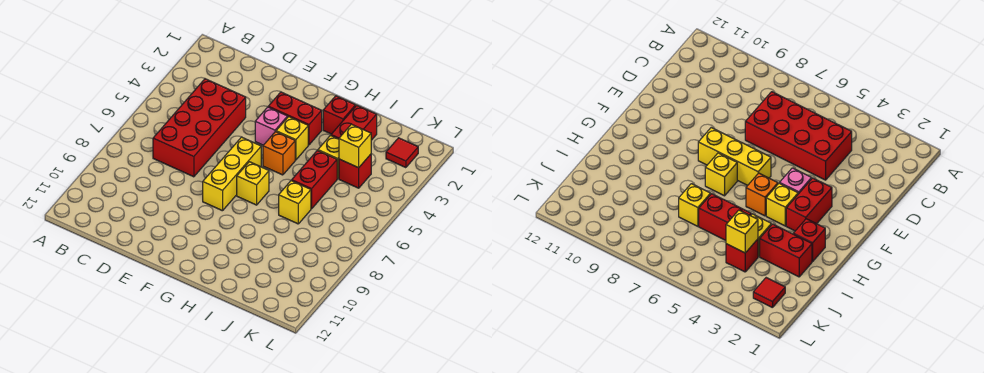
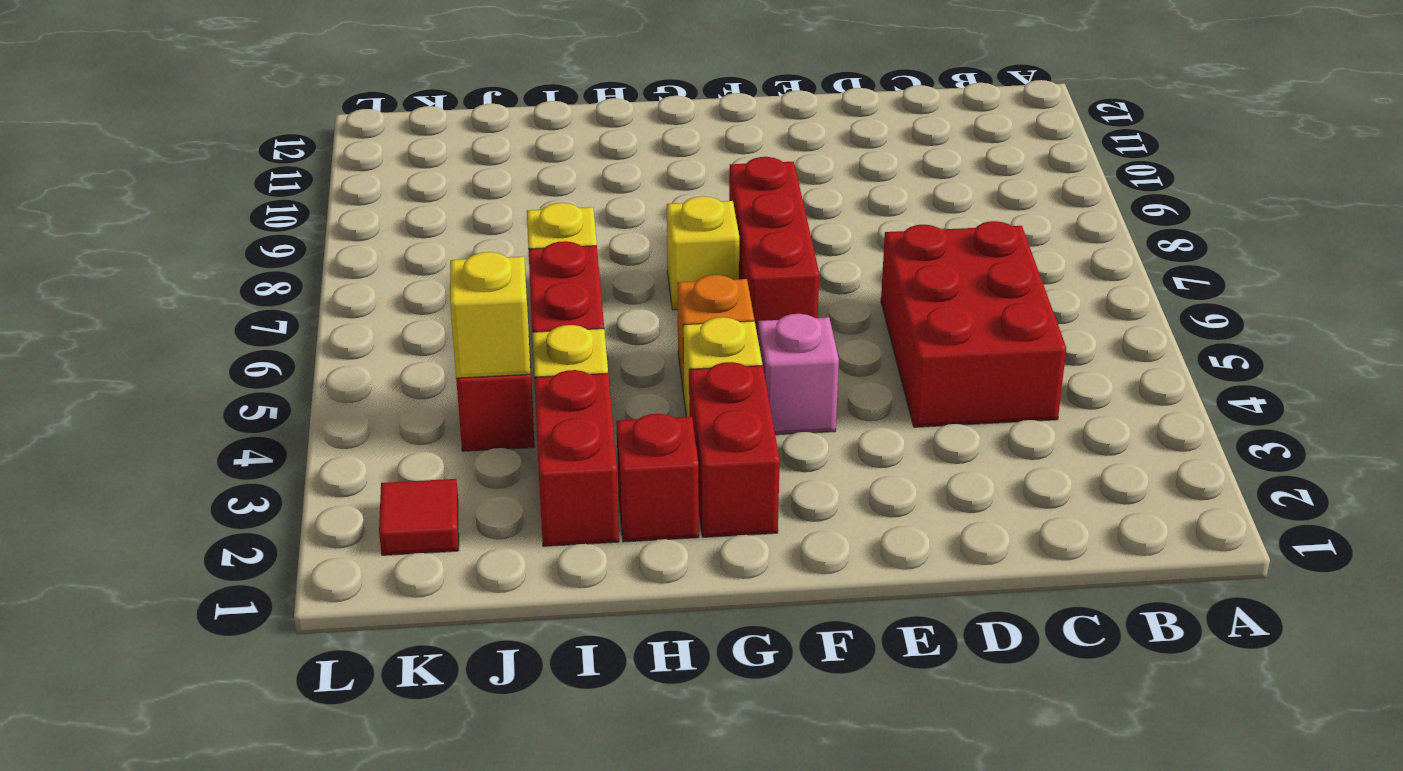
red 2x4 brick [153,79,246,177] -> red 2x3 brick [881,221,1066,427]
red 1x2 brick [268,92,322,145] -> red 1x2 brick turned to [689,362,780,537]
yellow 1x3 brick [203,137,261,211] -> red 1x3 brick [729,157,819,337]

